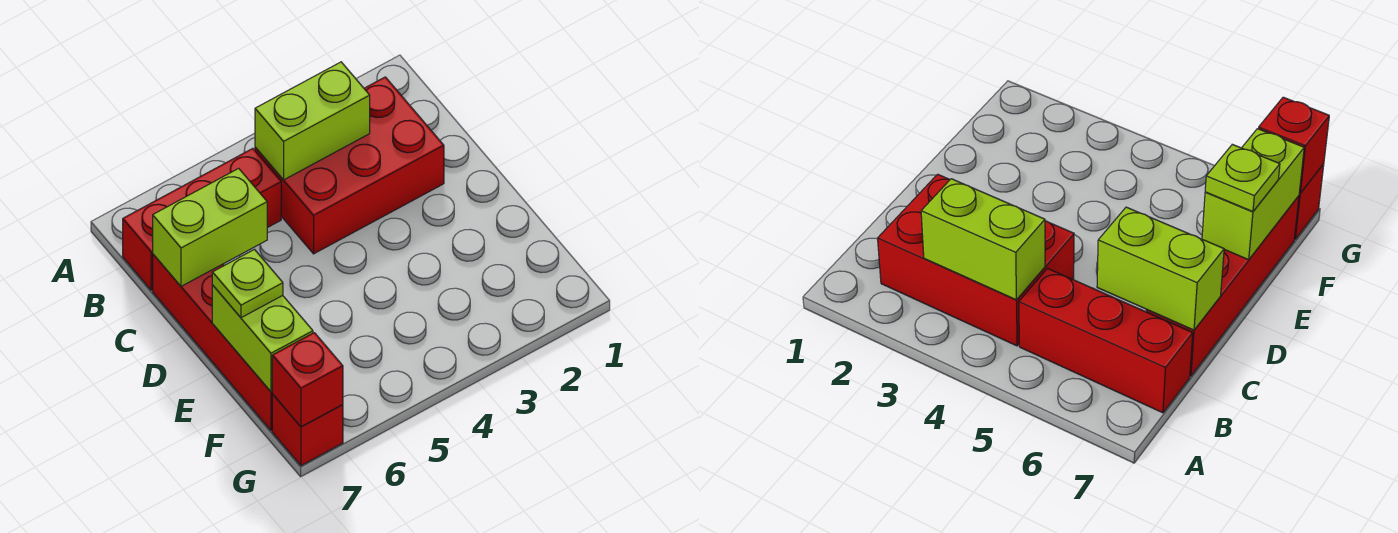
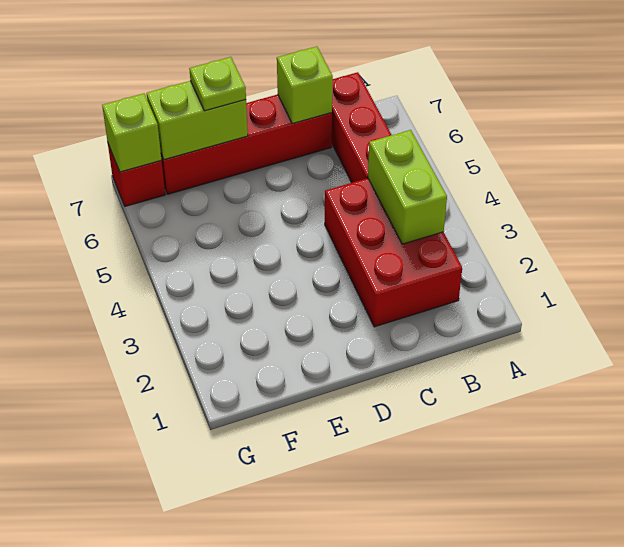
lime 1x2 brick [153,168,267,286] -> lime 1x1 brick [277,47,333,123]
red 1x1 brick [272,333,343,427] -> lime 1x1 brick [102,94,161,172]

